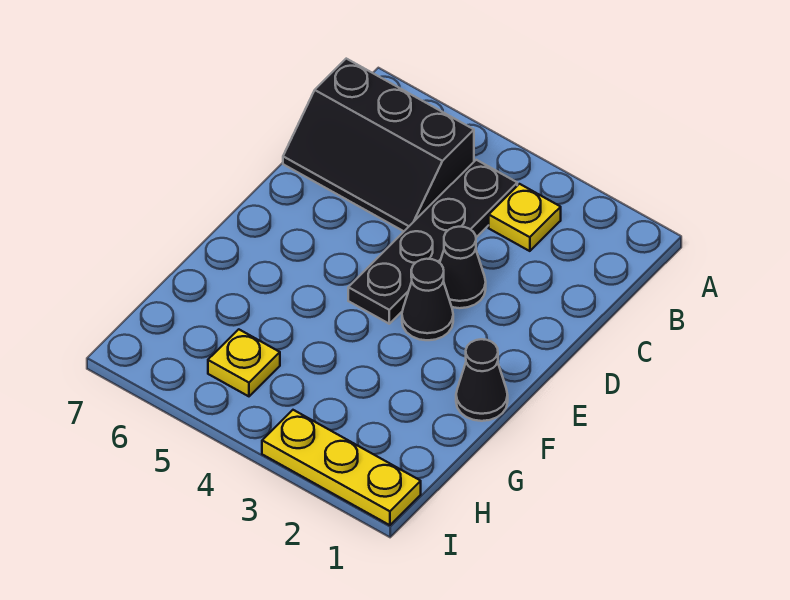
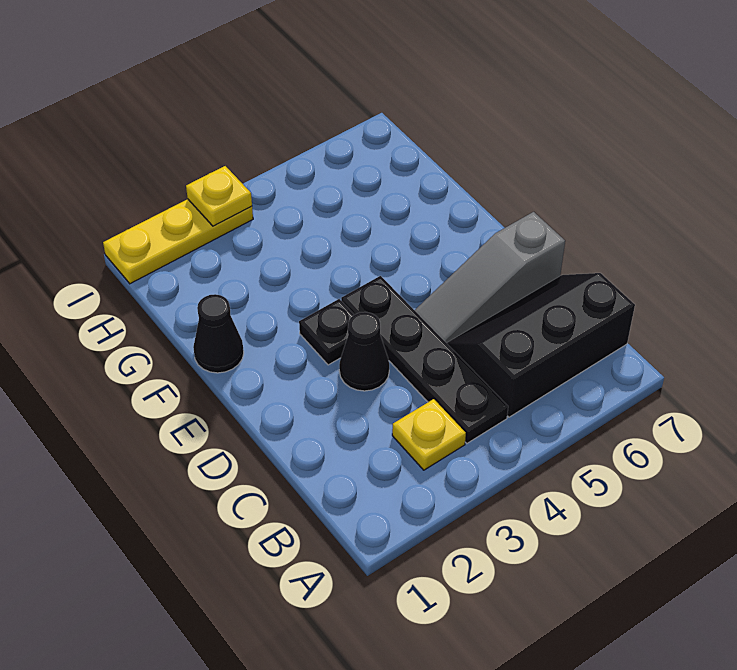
none -> grey 1x3 slope [415,212,565,343]
black 1x1 cone [402,259,453,340] -> black 1x1 plate [299,299,354,365]
yellow 1x1 plate [208,329,280,396] -> yellow 1x1 plate moved to [186,166,252,226]

